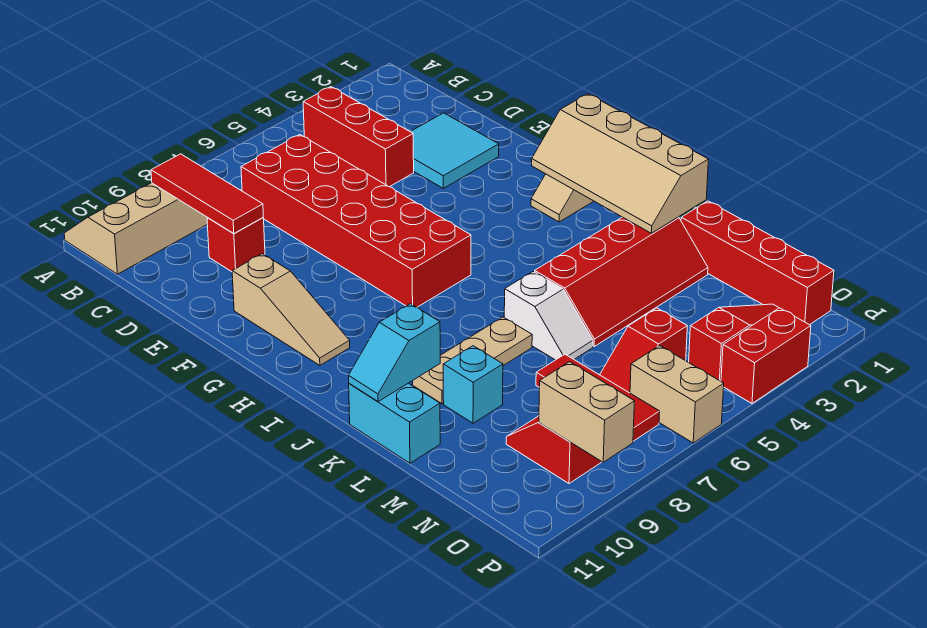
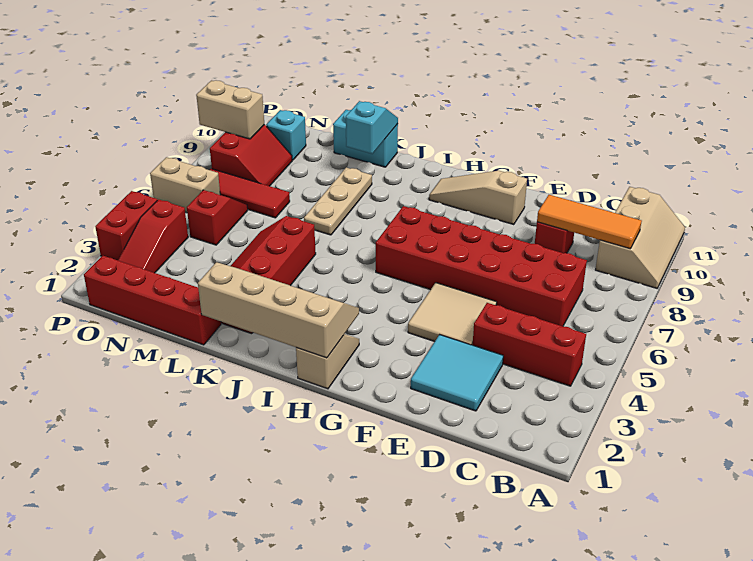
red 1x3 tile [151,154,263,234] -> orange 1x3 tile [537,195,642,249]
none -> tan 2x2 tile [408,283,497,345]
white 1x2 slope [504,272,593,360] -> none
cyan 1x1 brick [443,346,503,423] -> cyan 1x1 brick moved to [266,110,306,160]

